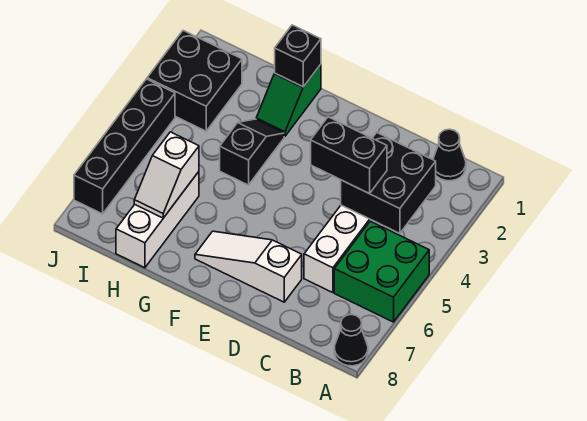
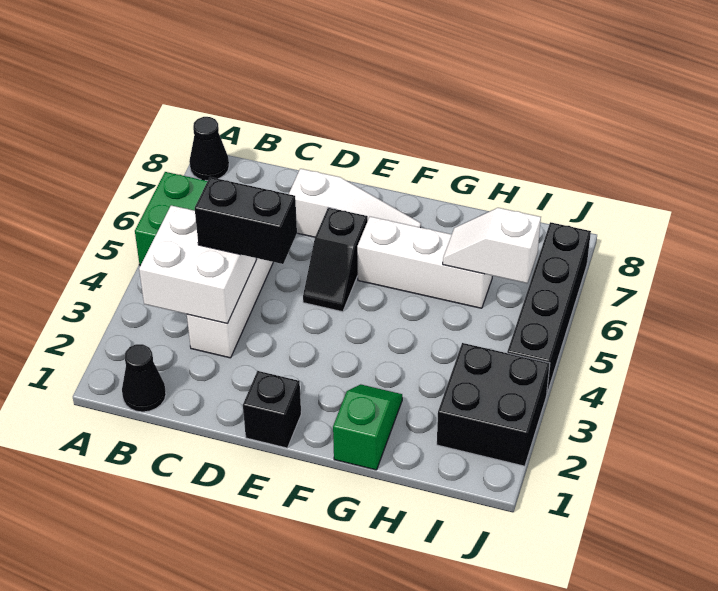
black 2x2 brick [341,133,436,233] -> white 2x2 brick [139,205,257,324]
black 1x1 brick [275,25,321,87] -> black 1x1 brick moved to [243,371,301,448]
black 1x2 slope [220,119,284,185] -> black 1x2 slope moved to [303,207,368,312]
white 1x3 brick [116,172,199,268] -> white 1x3 brick turned to [357,217,492,308]
white 1x2 slope [134,132,199,218] -> white 1x2 slope turned to [443,208,541,283]

